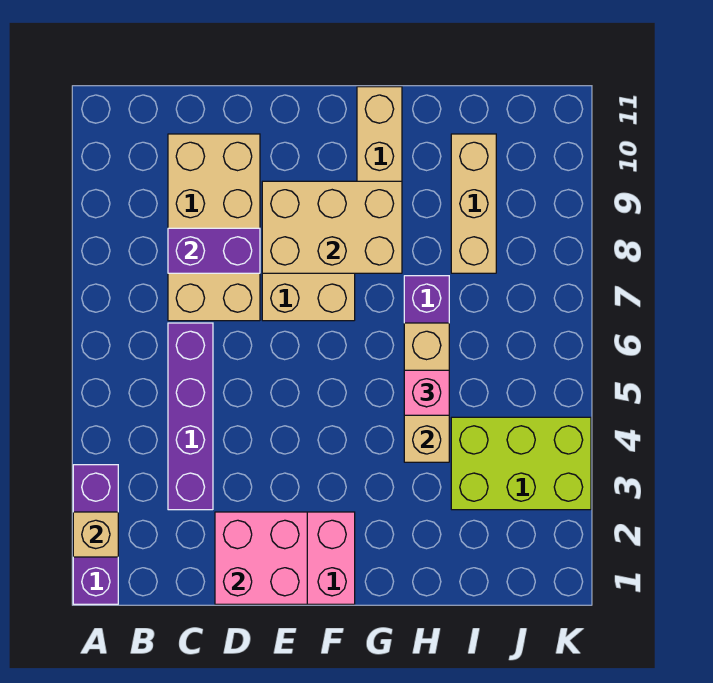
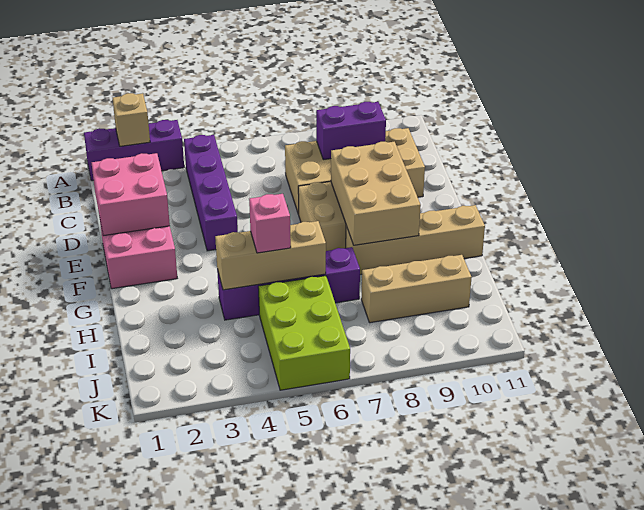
purple 1x4 brick [168,323,213,510] -> purple 1x4 brick turned to [184,135,238,251]
purple 1x2 brick [168,228,260,273] -> purple 1x2 brick turned to [316,102,386,160]
lime 2x3 brick [451,417,591,510] -> lime 2x3 brick moved to [258,276,350,390]

